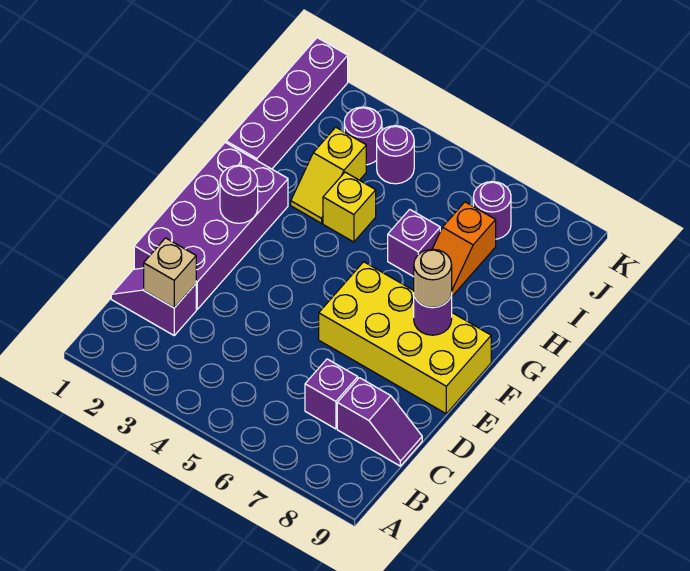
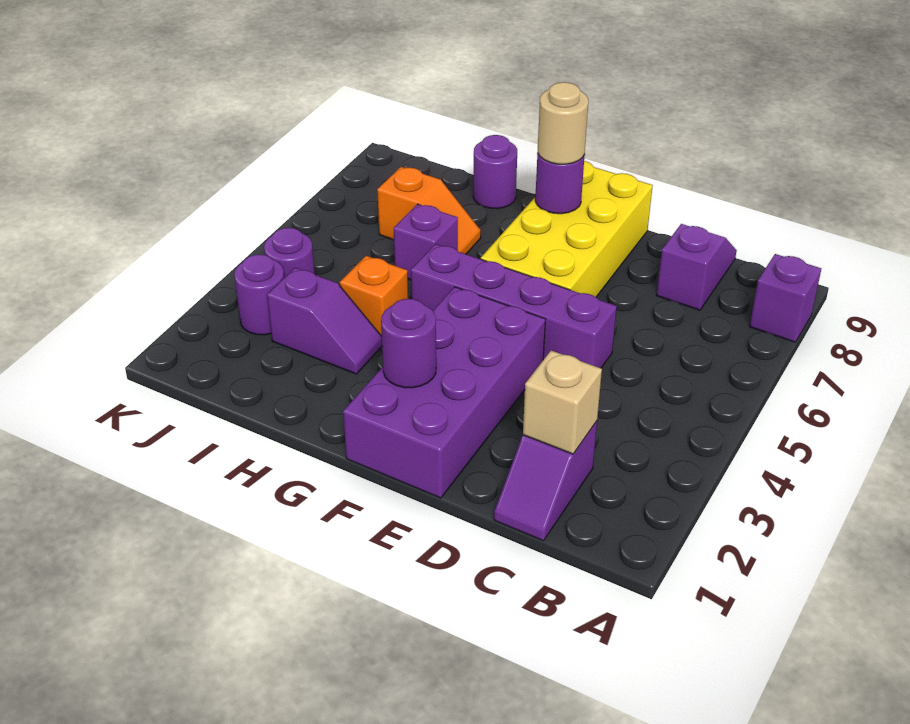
purple 1x1 brick [305,359,358,429] -> purple 1x1 brick moved to [750,254,821,342]
purple 2x4 brick [134,142,288,309] -> purple 2x4 brick turned to [343,287,546,498]
purple 1x4 brick [226,38,348,169] -> purple 1x4 brick moved to [411,244,617,368]
yellow 1x2 slope [291,127,366,223] -> purple 1x2 slope [267,268,382,374]
yellow 1x1 brick [323,172,376,242] -> orange 1x1 brick [340,256,408,336]
purple 1x1 round brick [473,182,511,239] -> purple 1x1 round brick moved to [473,135,517,209]

